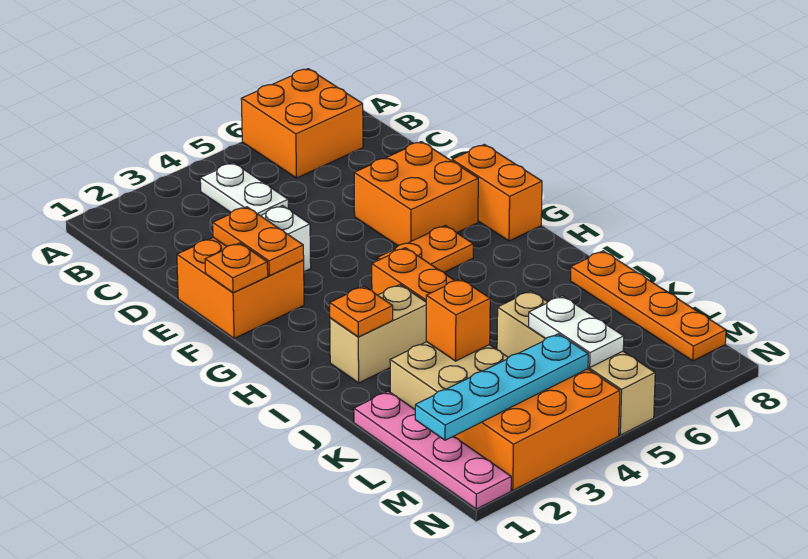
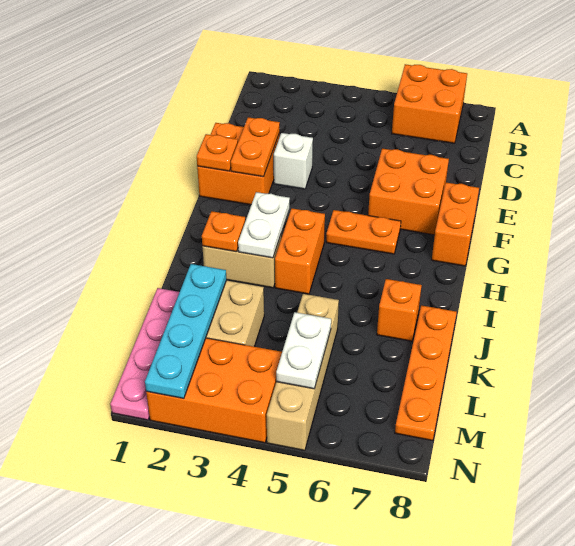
white 1x2 plate [200,163,288,216] -> white 1x2 plate moved to [238,192,290,258]
orange 1x1 brick [426,279,490,361] -> orange 1x1 brick moved to [377,279,422,341]
cyan 1x4 plate [415,334,588,440] -> cyan 1x4 plate turned to [145,264,226,399]

